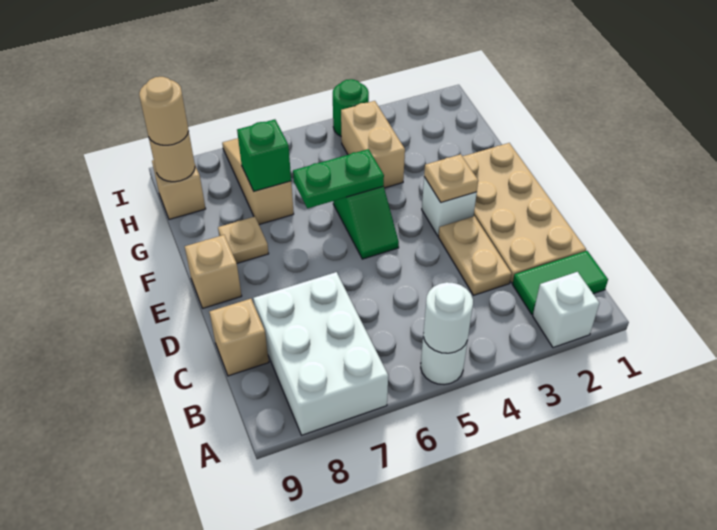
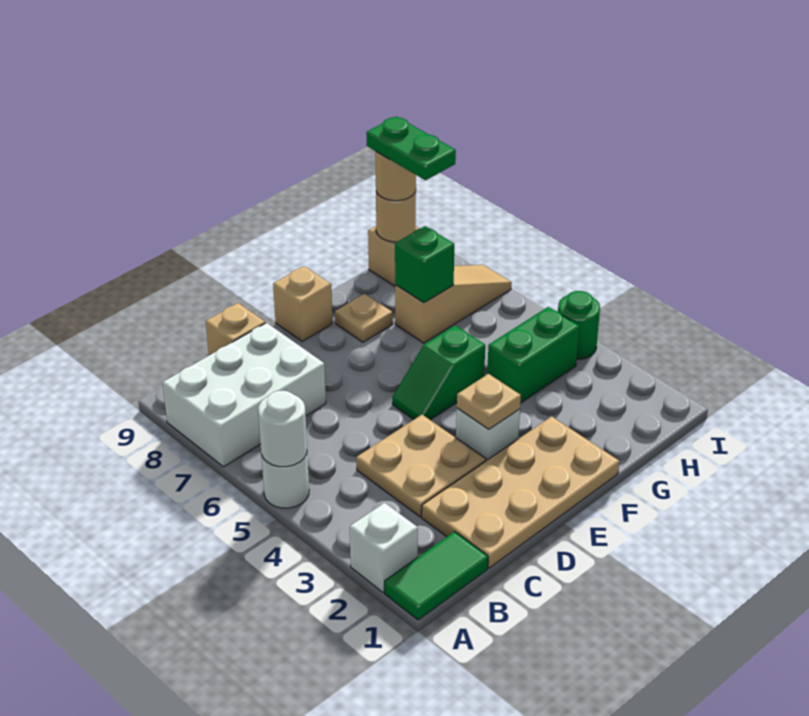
green 1x2 tile [512,251,608,314] -> green 1x2 tile turned to [385,532,488,620]
tan 1x2 plate [438,216,511,295] -> tan 2x2 plate [356,415,486,517]
green 1x2 plate [293,149,384,208] -> green 1x2 plate moved to [366,116,456,180]
tan 1x2 brick [341,101,405,188] -> green 1x2 brick [487,307,579,403]

